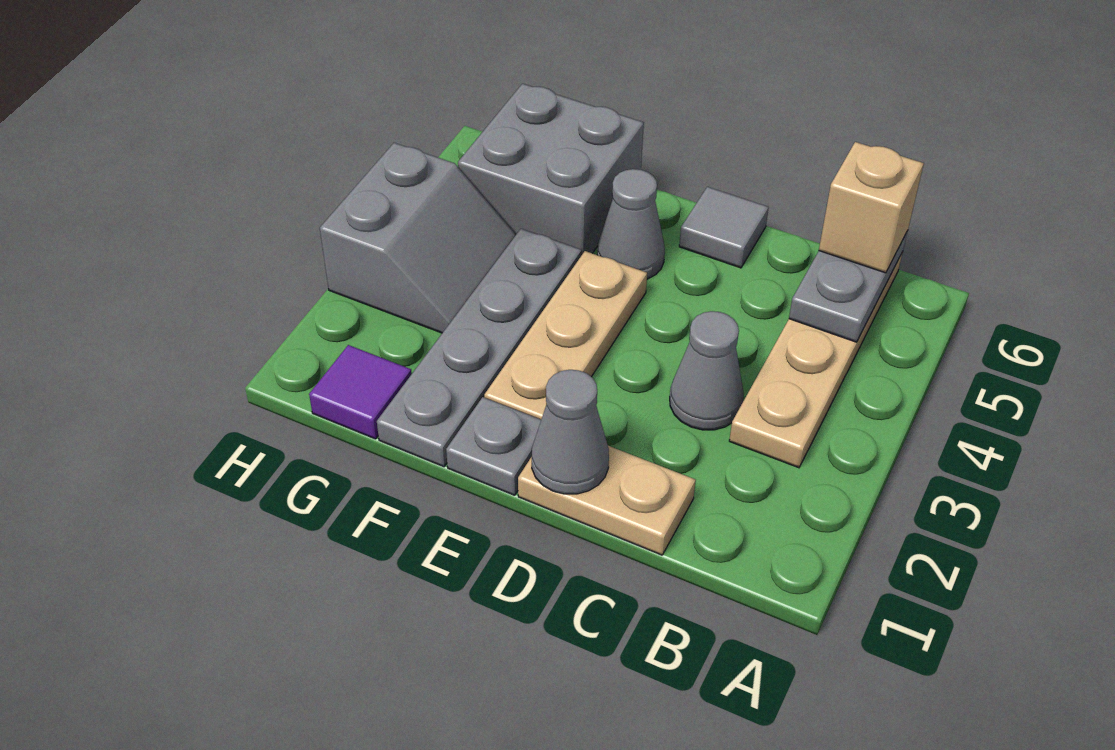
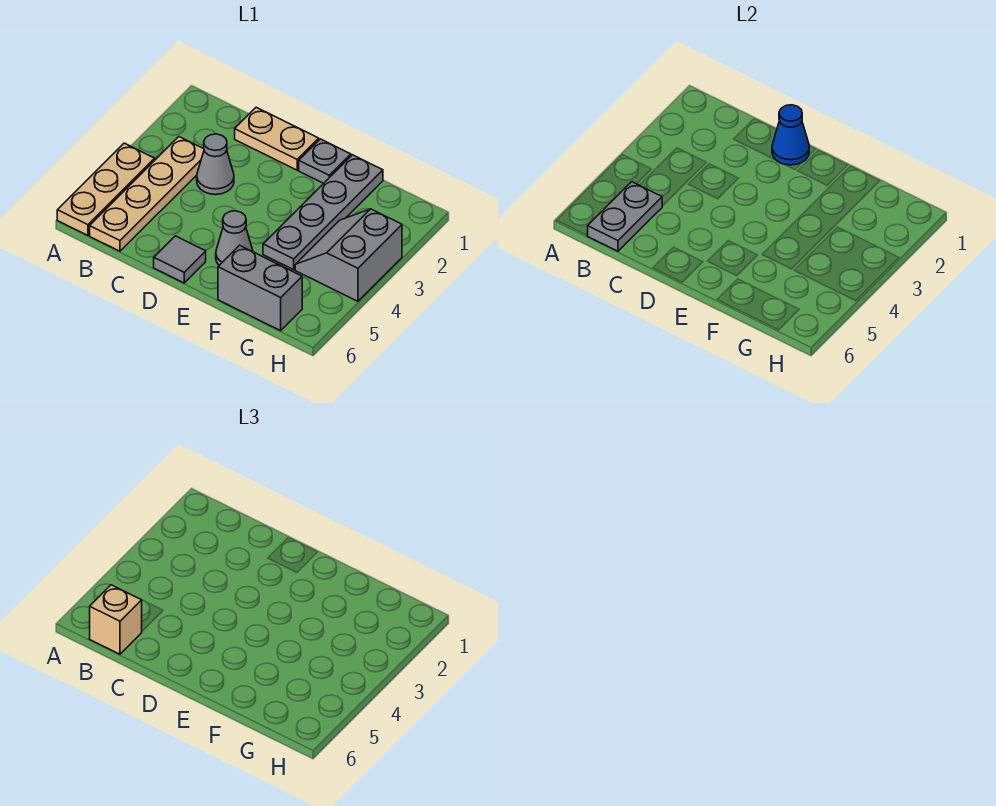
grey 1x1 cone [532,370,609,494] -> blue 1x1 cone [772,105,809,165]
tan 1x3 plate [484,251,647,419] -> tan 1x3 plate moved to [57,143,155,235]
grey 2x2 brick [458,84,644,254] -> grey 1x2 brick [218,245,302,331]
purple 1x1 tile [309,345,412,439] -> none

